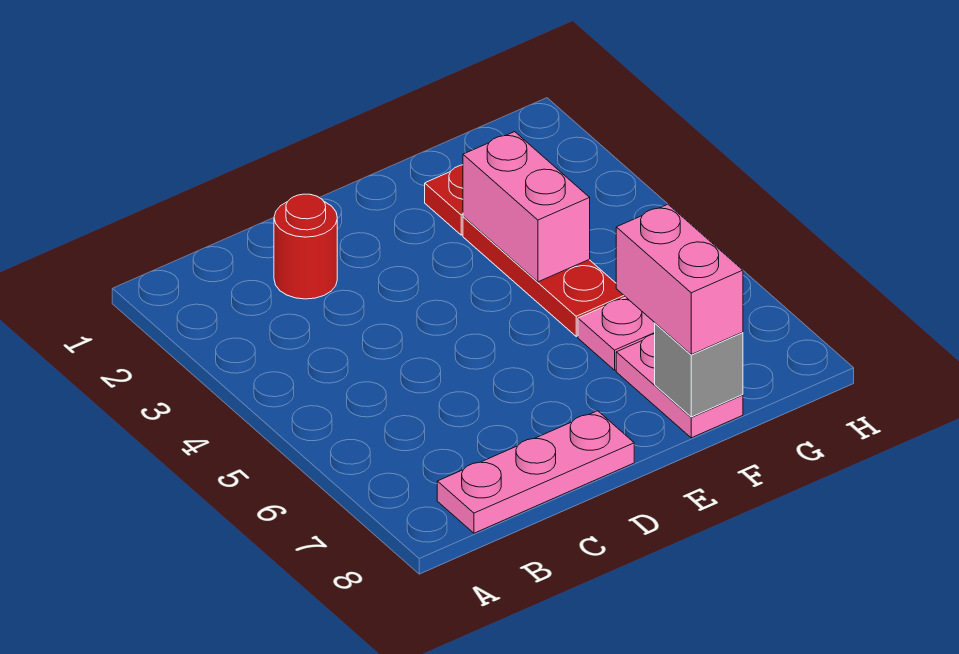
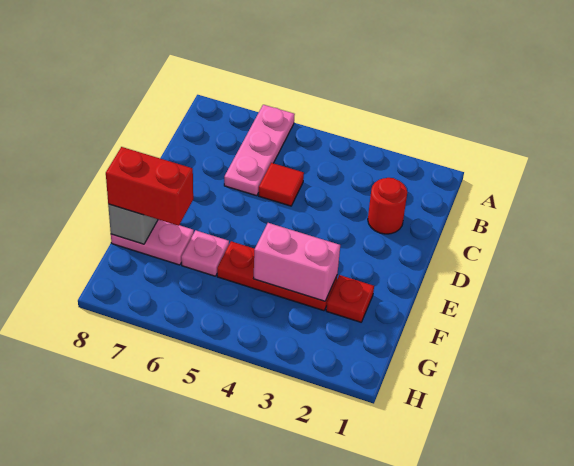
pink 1x3 plate [437,411,634,533] -> pink 1x3 plate moved to [224,105,295,196]
none -> red 1x1 tile [259,163,304,206]
pink 1x2 brick [616,204,743,354] -> red 1x2 brick [106,147,193,226]

